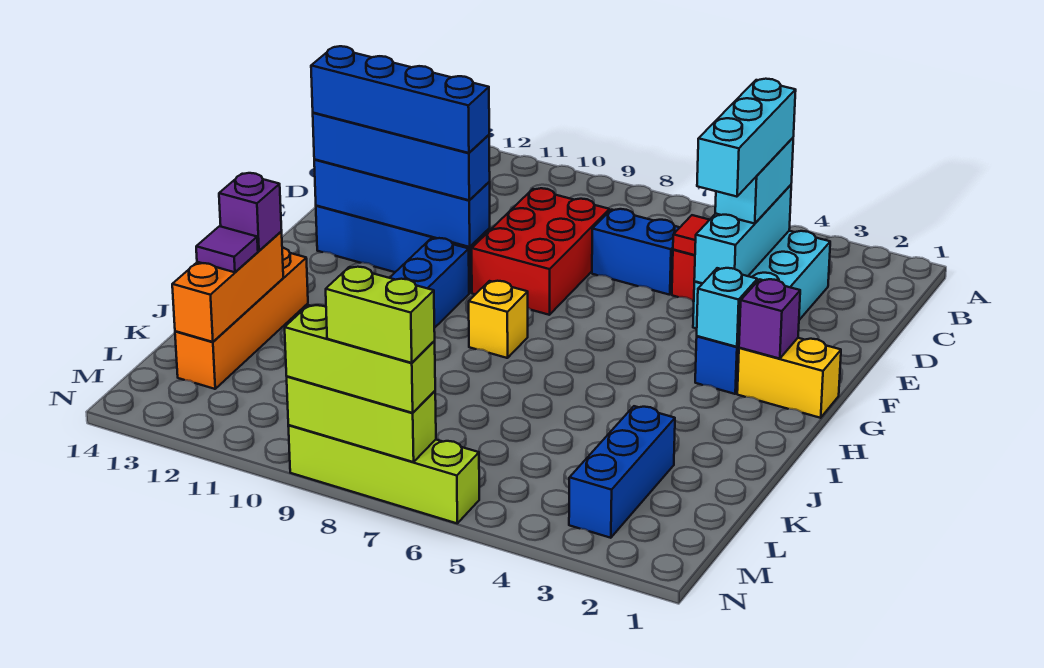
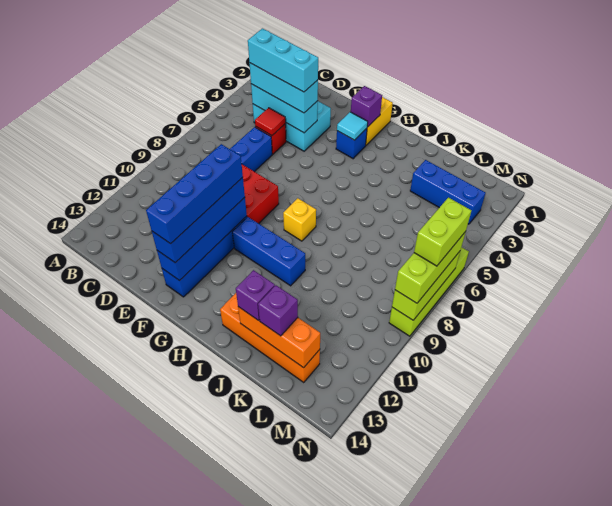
cyan 1x2 brick [715,138,793,224] -> cyan 1x3 brick [249,63,318,113]
cyan 1x1 brick [697,268,757,347] -> cyan 1x1 tile [337,112,368,140]
purple 1x1 tile [196,226,258,272] -> purple 1x1 brick [258,285,298,336]

